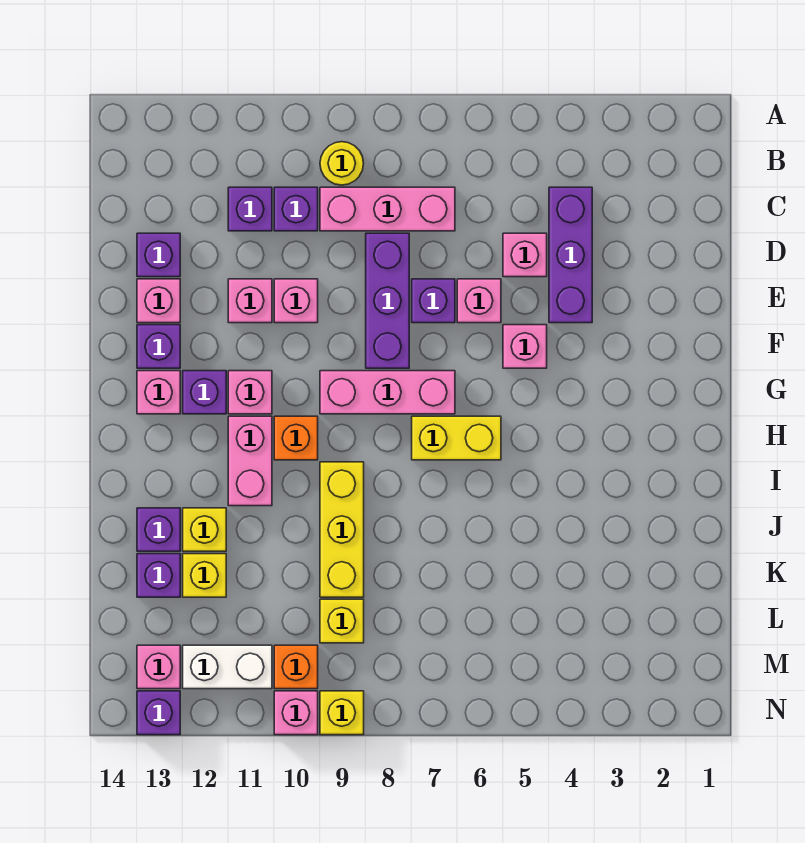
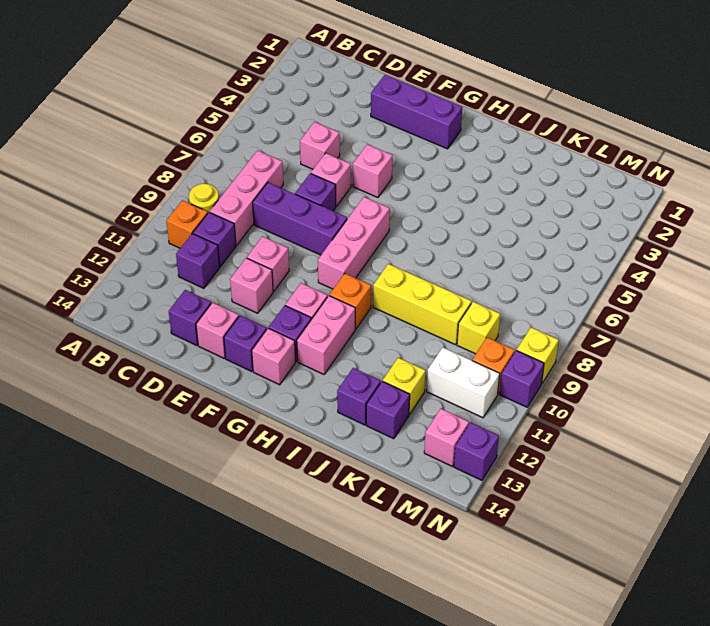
none -> orange 1x1 brick [166,200,208,248]
purple 1x3 brick [549,187,592,323] -> purple 1x3 brick moved to [371,75,462,149]
yellow 1x2 brick [412,416,501,460] -> none
pink 1x2 brick [228,416,272,506] -> pink 1x2 brick turned to [297,296,355,374]
yellow 1x1 brick [183,508,226,551] -> none
white 1x2 brick [183,645,272,689] -> white 1x2 brick turned to [427,348,500,418]
pink 1x1 brick [274,691,318,735] -> purple 1x1 brick [500,350,544,407]

